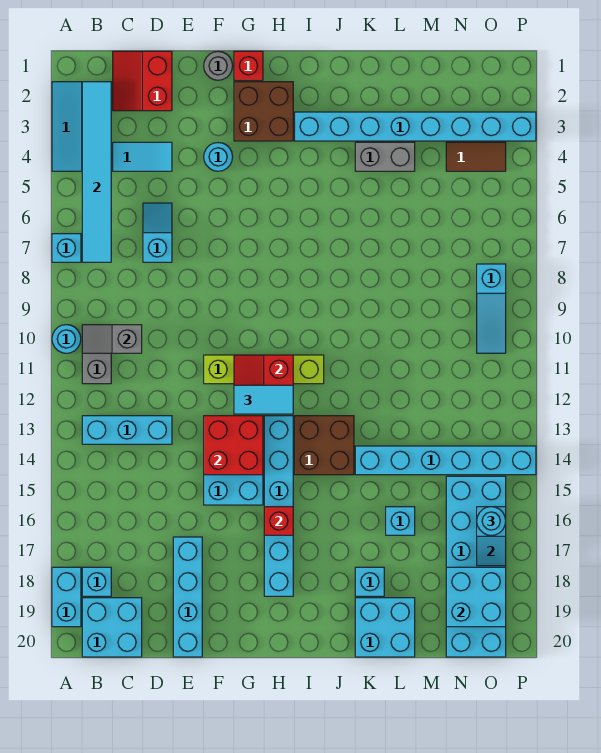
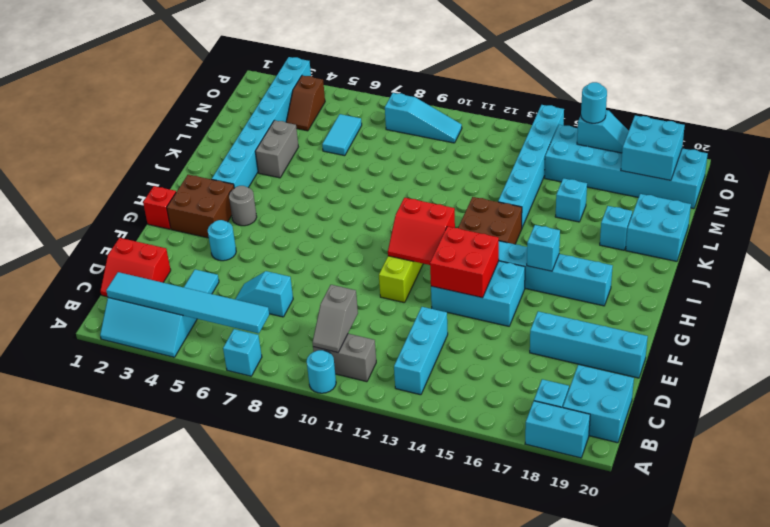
grey 1x1 round brick [204,51,233,80] -> grey 1x1 round brick moved to [229,186,257,226]
cyan 1x2 tile [234,385,293,414] -> cyan 1x2 tile moved to [322,114,362,156]
red 1x1 brick [264,507,293,535] -> cyan 1x1 brick [527,225,560,271]
brown 1x2 tile [446,142,506,171] -> brown 1x2 slope [286,76,325,131]

